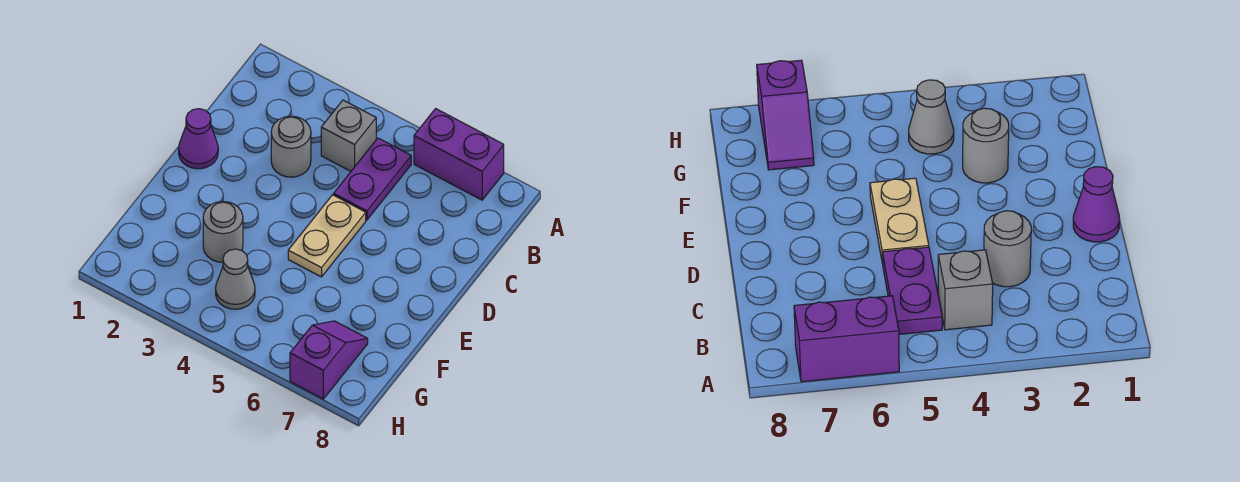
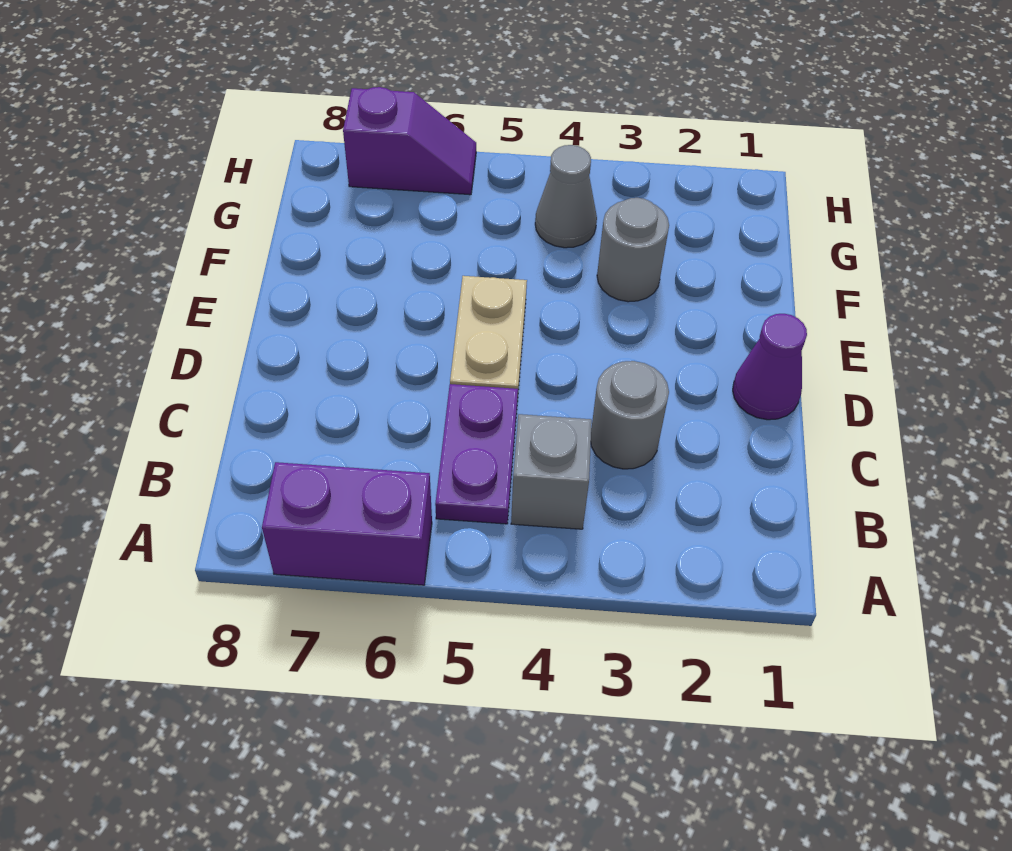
purple 1x2 slope [290,321,368,399] -> purple 1x2 slope turned to [343,87,476,195]

